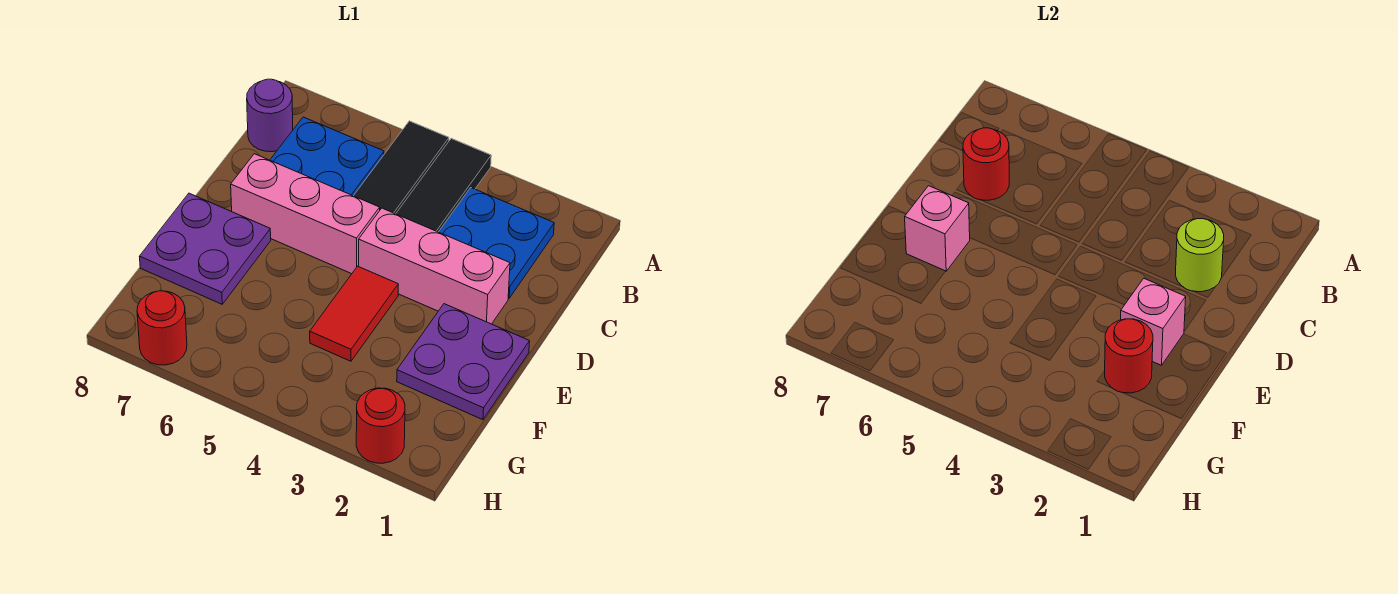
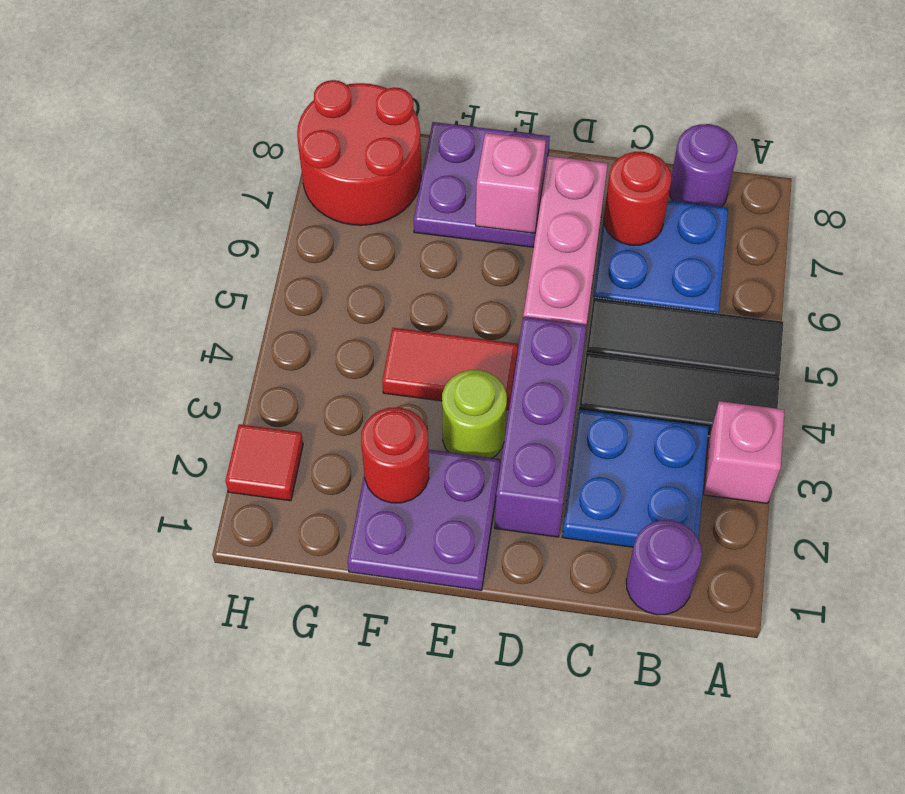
none -> purple 1x1 round brick [626,520,702,615]
lime 1x1 round brick [1175,219,1224,292] -> lime 1x1 round brick moved to [442,370,507,458]
pink 1x3 brick [359,208,510,324] -> purple 1x3 brick [495,317,587,537]
pink 1x1 brick [1121,279,1186,365] -> pink 1x1 brick moved to [704,401,785,503]
red 1x1 round brick [356,388,405,463] -> red 1x1 tile [225,424,303,501]
red 1x1 round brick [137,291,187,365] -> red 2x2 round brick [297,80,421,225]

